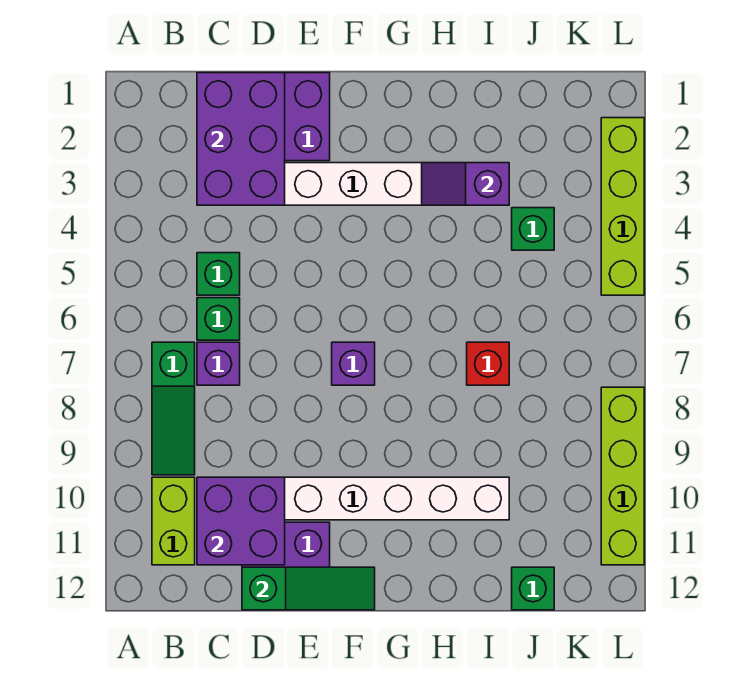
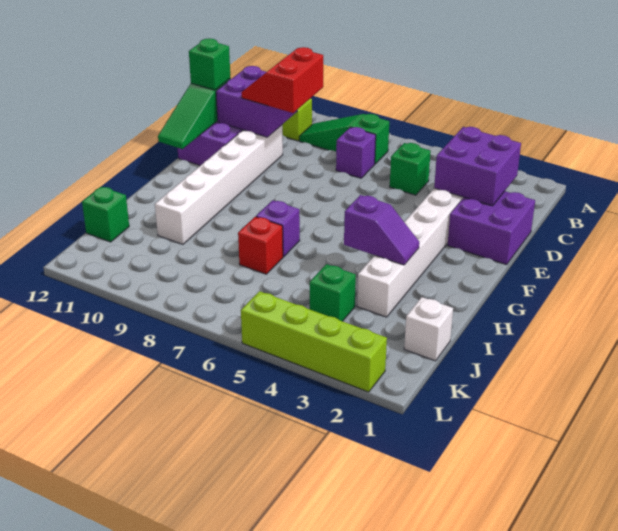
purple 2x3 brick [197,73,285,205] -> purple 2x2 brick [434,127,521,206]
green 1x1 brick [197,298,240,340] -> green 1x1 brick moved to [189,38,230,90]
none -> red 2x2 slope [241,47,323,113]
purple 1x1 brick [332,342,375,385] -> purple 1x1 brick moved to [256,200,300,257]
purple 1x2 slope [422,163,509,205] -> purple 1x2 slope turned to [344,195,419,265]
none -> white 1x1 brick [404,297,453,361]
lime 1x4 brick [601,387,644,565] -> none

